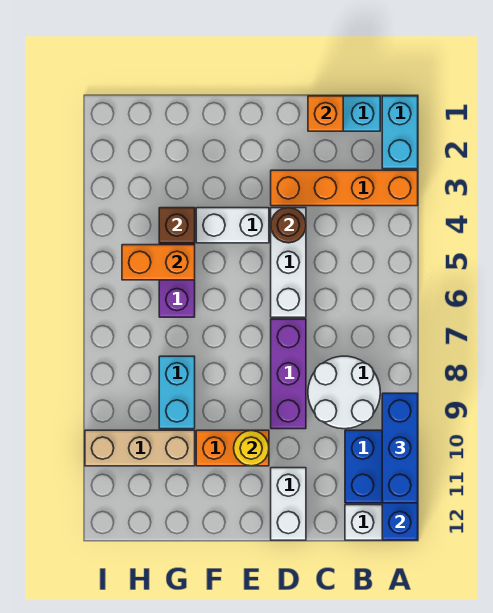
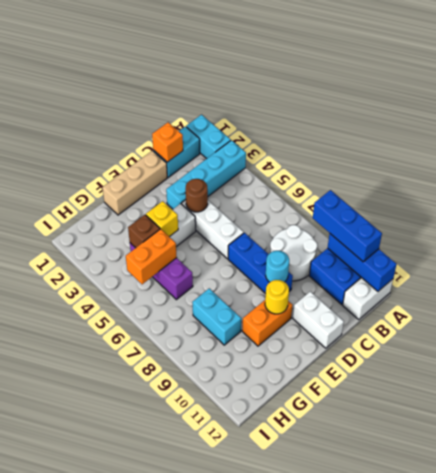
orange 1x4 brick [271,170,418,206] -> cyan 1x4 brick [166,140,246,209]
purple 1x3 brick [271,319,306,429] -> blue 1x3 brick [228,233,293,294]
none -> cyan 1x1 round brick [266,251,289,282]
none -> yellow 1x1 brick [146,201,178,237]
tan 1x3 brick [85,430,195,466] -> tan 1x3 brick moved to [102,151,167,215]

